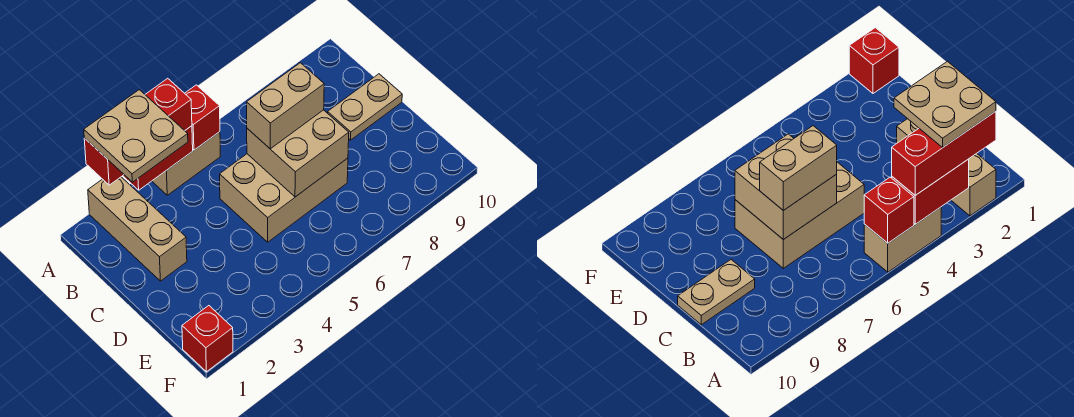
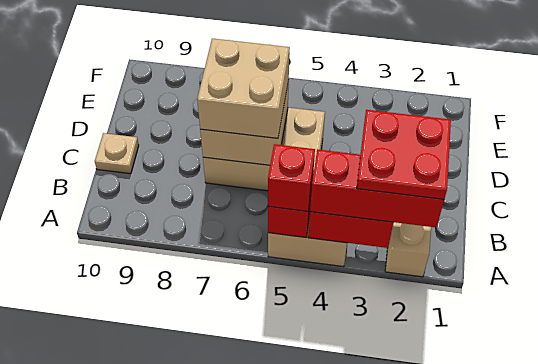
tan 2x2 plate [84,90,188,182] -> red 2x2 plate [357,110,451,199]
tan 1x2 brick [247,63,324,149] -> tan 2x2 brick [197,39,290,138]
tan 1x2 plate [328,74,402,140] -> tan 1x1 plate [95,133,139,174]
red 1x1 brick [182,306,233,372] -> red 1x1 brick moved to [268,144,315,211]

